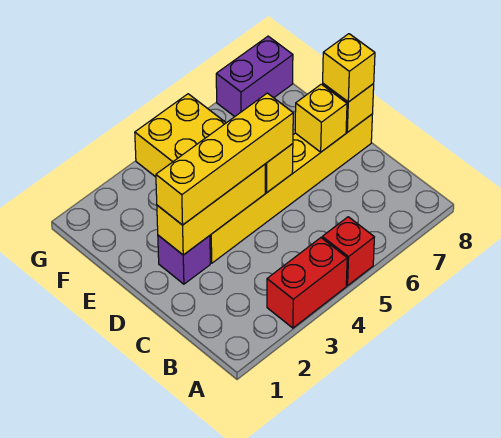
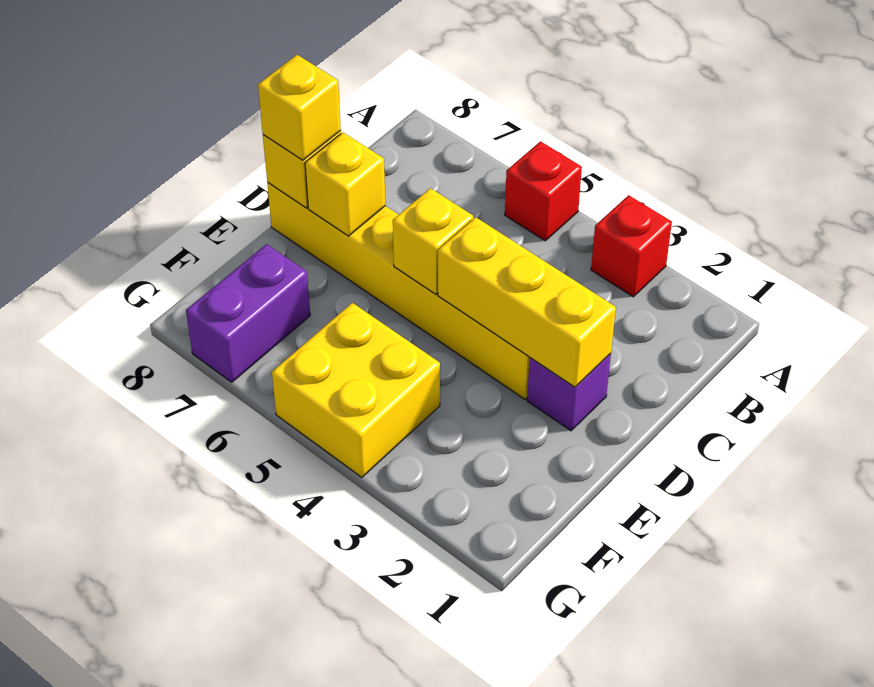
red 1x2 brick [267,238,347,328] -> red 1x1 brick [591,195,672,297]
yellow 1x4 brick [156,93,293,225] -> none
purple 1x2 brick [216,36,293,117] -> purple 1x2 brick turned to [186,244,310,382]

